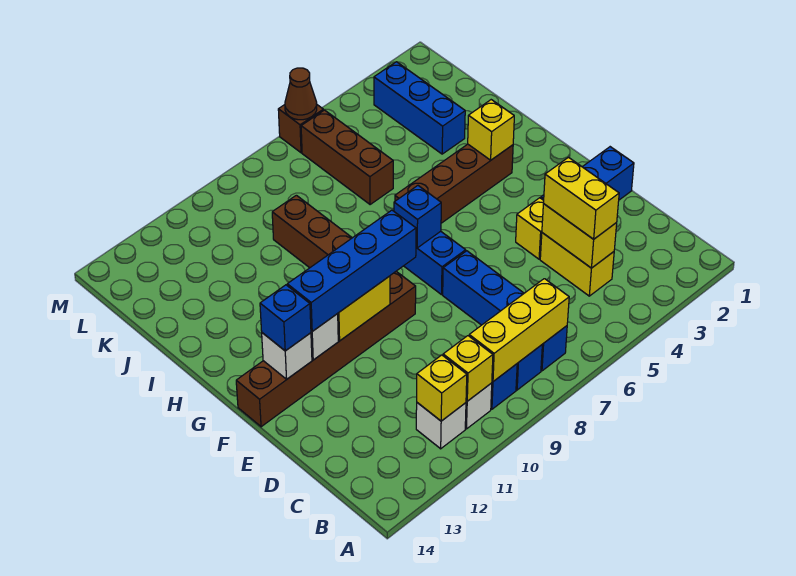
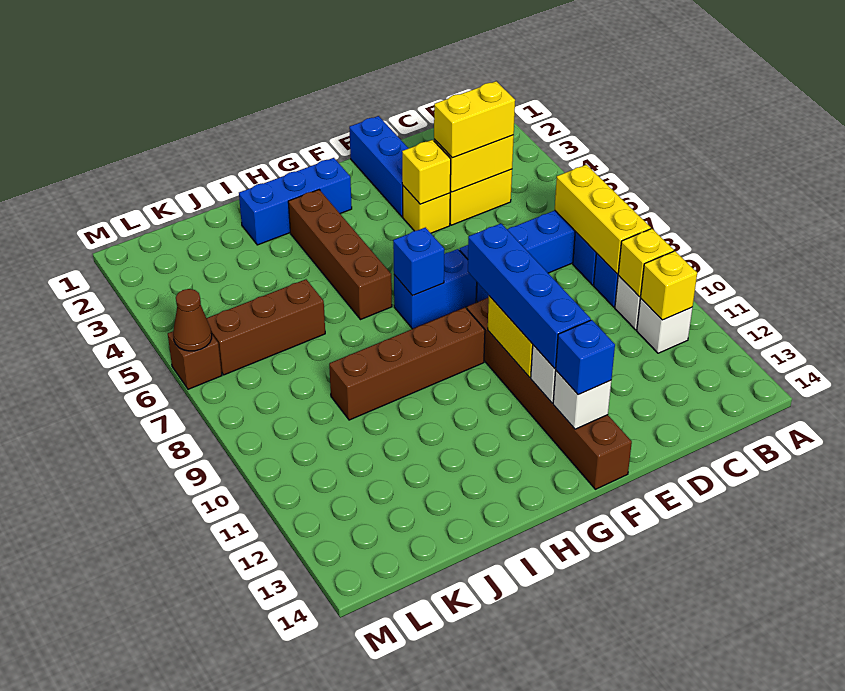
yellow 1x1 brick [468,100,514,160] -> yellow 1x1 brick moved to [402,140,451,204]
blue 1x3 brick [374,62,465,154] -> blue 1x3 brick moved to [239,158,352,245]

